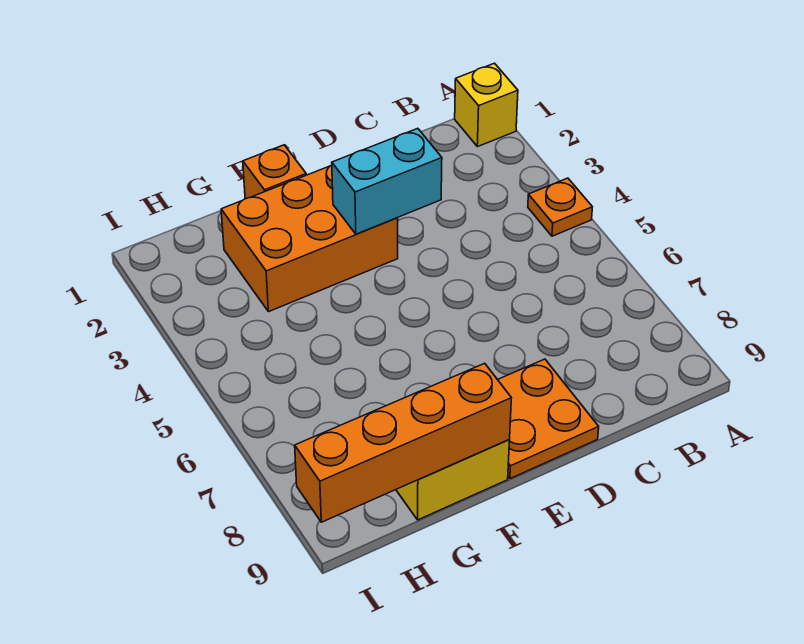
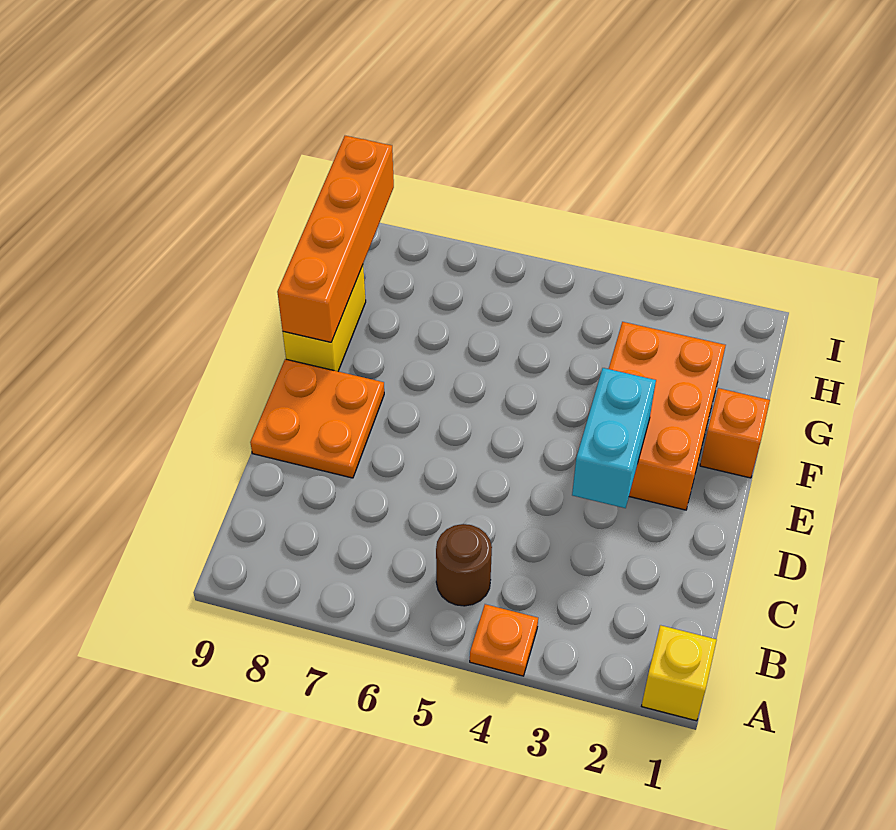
none -> brown 1x1 round brick [436,524,492,606]

